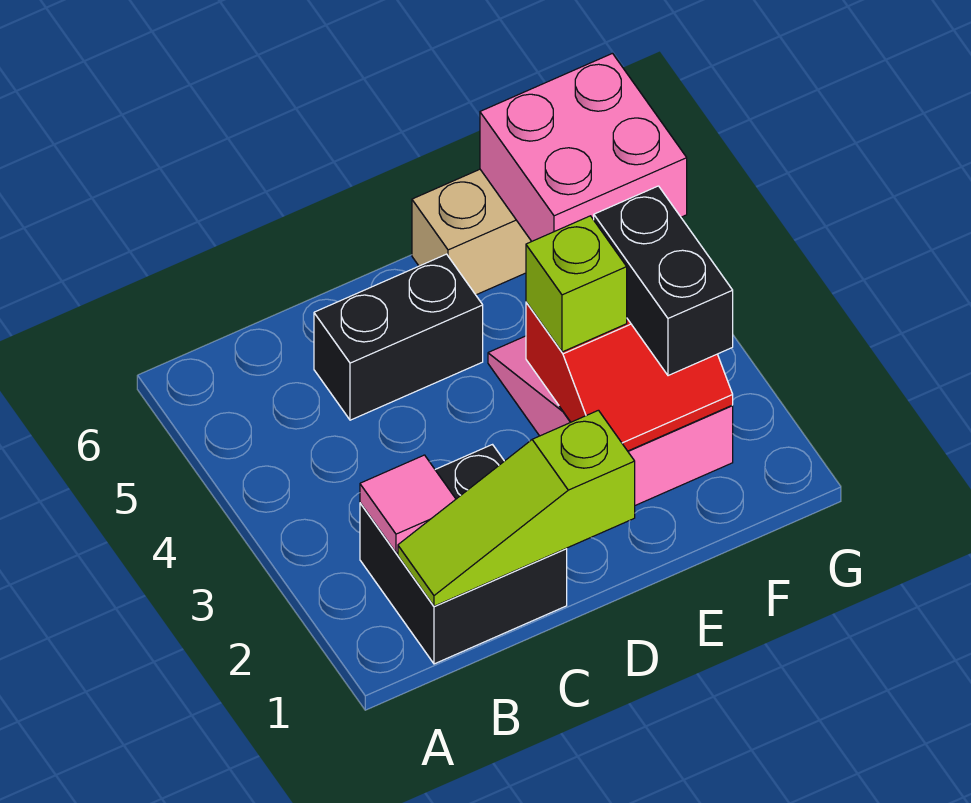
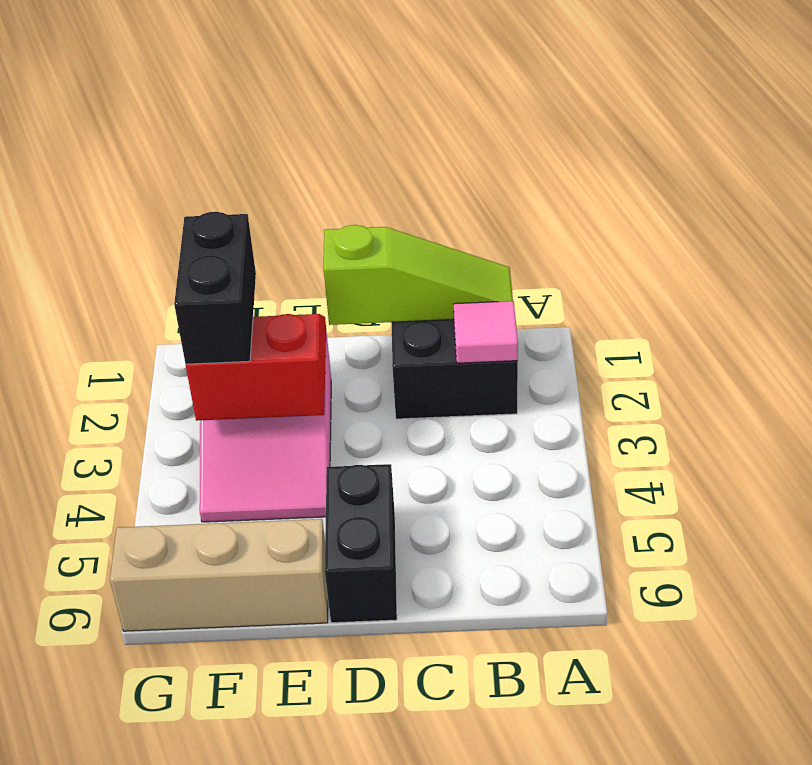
black 1x2 brick [314,254,483,420] -> black 1x2 brick turned to [325,464,397,623]
lime 1x1 brick [526,216,627,352] -> none
pink 2x2 brick [480,53,687,241] -> none

